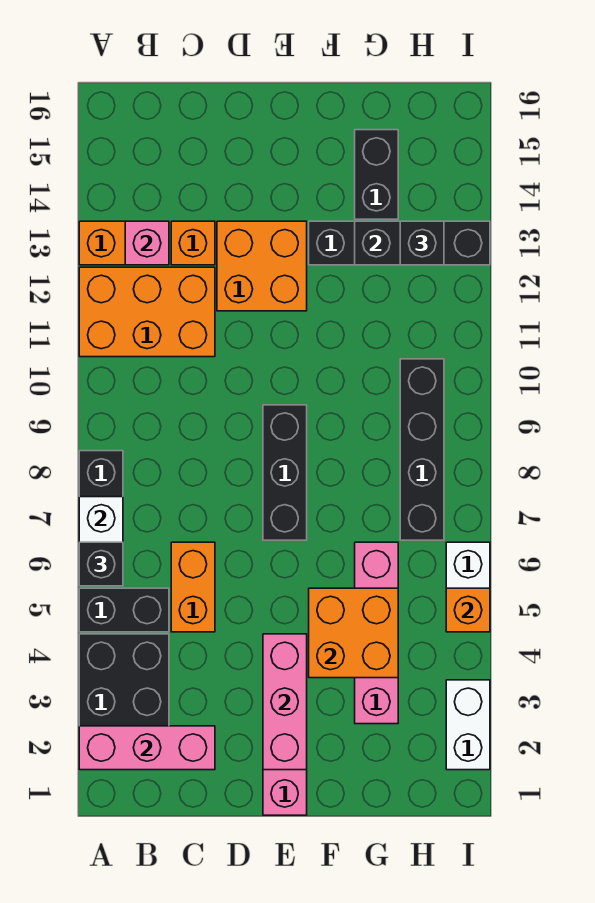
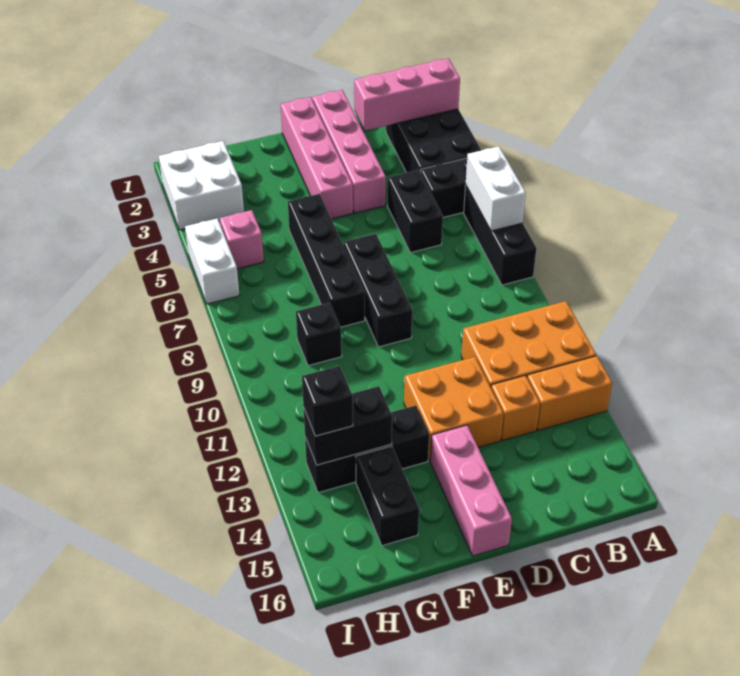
black 1x1 brick [79,542,123,586] -> black 1x1 brick moved to [296,303,342,366]
pink 1x1 brick [125,221,169,265] -> pink 1x1 brick moved to [220,210,264,269]
orange 1x2 brick [171,542,215,632] -> black 1x2 brick [387,170,443,253]
pink 1x3 brick [263,634,307,770] -> pink 1x3 brick moved to [430,425,512,556]
orange 2x2 brick [309,588,398,678] -> none
pink 1x4 brick [355,542,398,724] -> pink 1x4 brick moved to [312,90,386,213]
black 1x3 brick [355,221,490,265] -> black 1x2 brick [304,386,392,465]
black 1x4 brick [400,359,444,540] -> black 1x4 brick moved to [288,194,365,327]
white 1x2 brick [446,680,490,770] -> white 2x2 brick [159,141,244,230]
orange 1x1 brick [446,588,490,632] -> none

